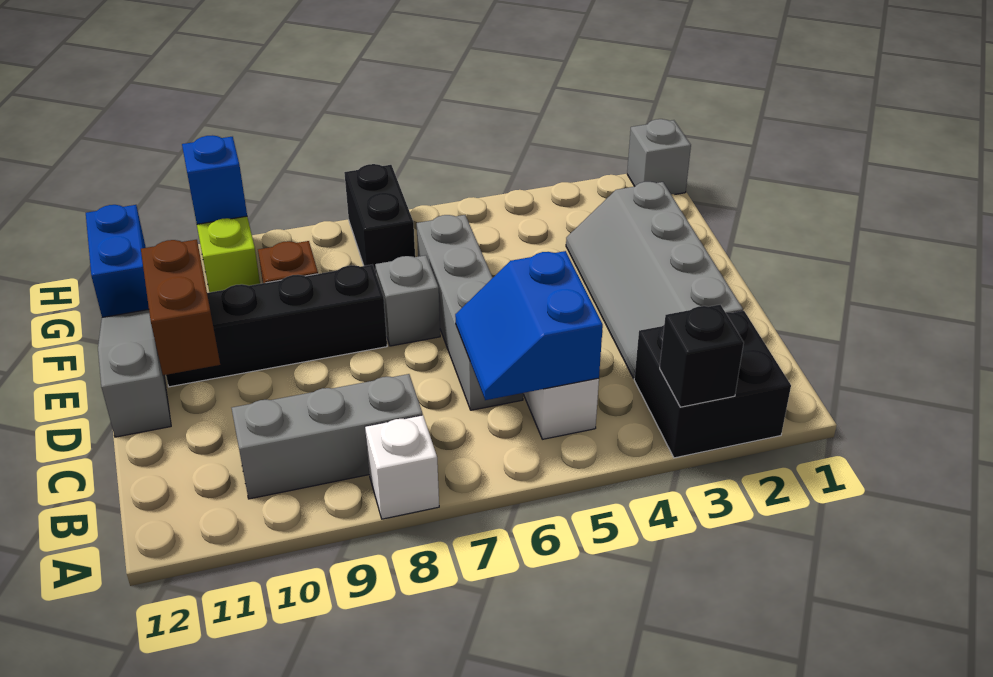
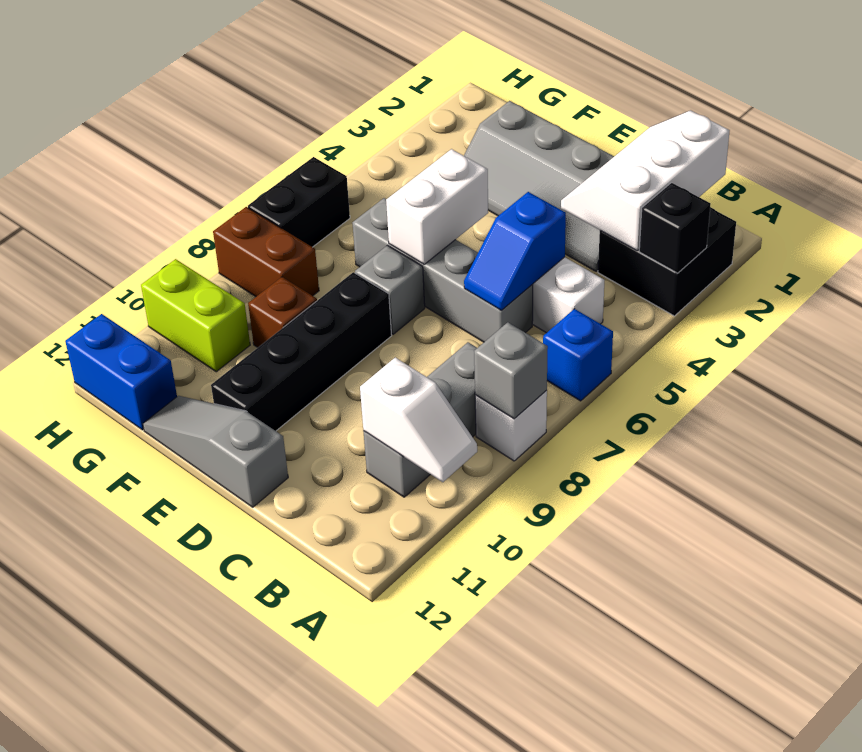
none -> white 1x2 slope [360,357,477,482]
none -> white 2x3 slope [561,110,730,250]
blue 2x2 slope [455,251,603,400] -> blue 1x2 slope [464,192,566,310]
brown 1x2 brick [141,240,220,375] -> brown 1x2 brick moved to [213,207,319,297]
none -> white 1x2 brick [386,149,488,264]
black 1x2 brick [344,164,415,273] -> black 1x2 brick turned to [248,157,350,247]
grey 1x1 brick [627,119,691,194] -> grey 1x1 brick moved to [474,322,548,419]
blue 1x1 brick [182,135,247,224] -> blue 1x1 brick moved to [543,309,613,401]

